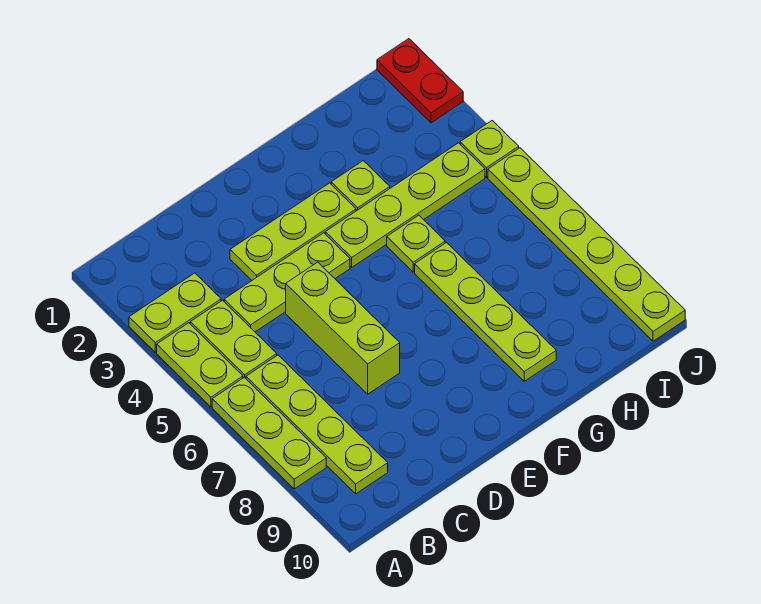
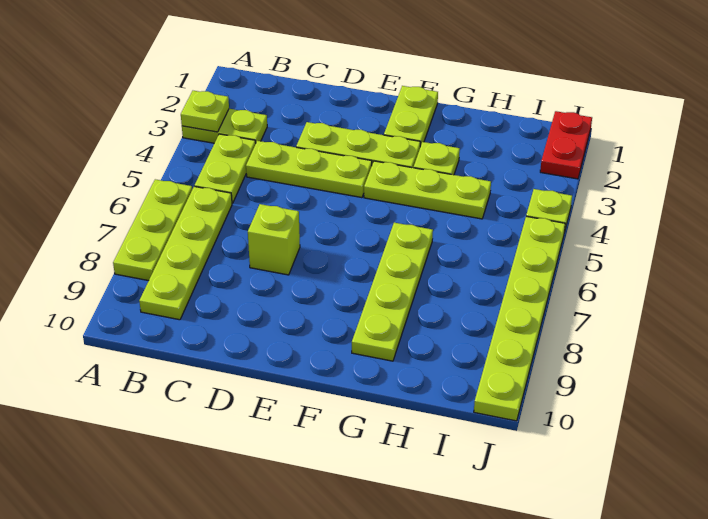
lime 1x2 plate [157,323,243,407] -> lime 1x2 plate moved to [384,86,438,147]
lime 1x3 brick [286,262,400,394] -> lime 1x1 brick [248,204,300,275]
lime 1x4 plate [325,143,485,267] -> lime 1x3 plate [364,161,491,219]
lime 1x1 plate [387,215,445,272] -> lime 1x1 plate moved to [181,91,229,132]

